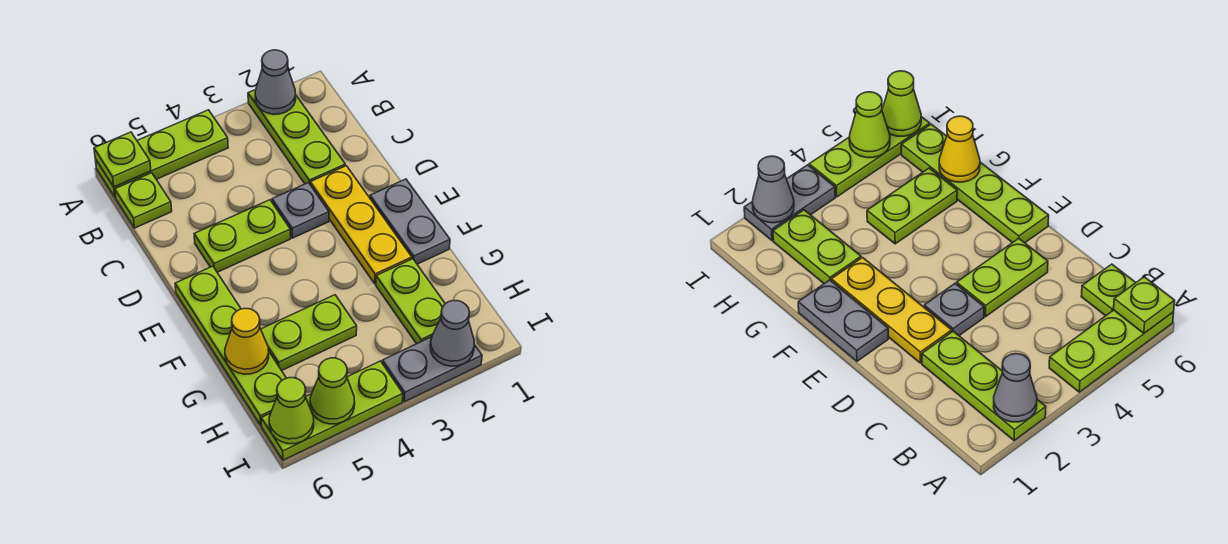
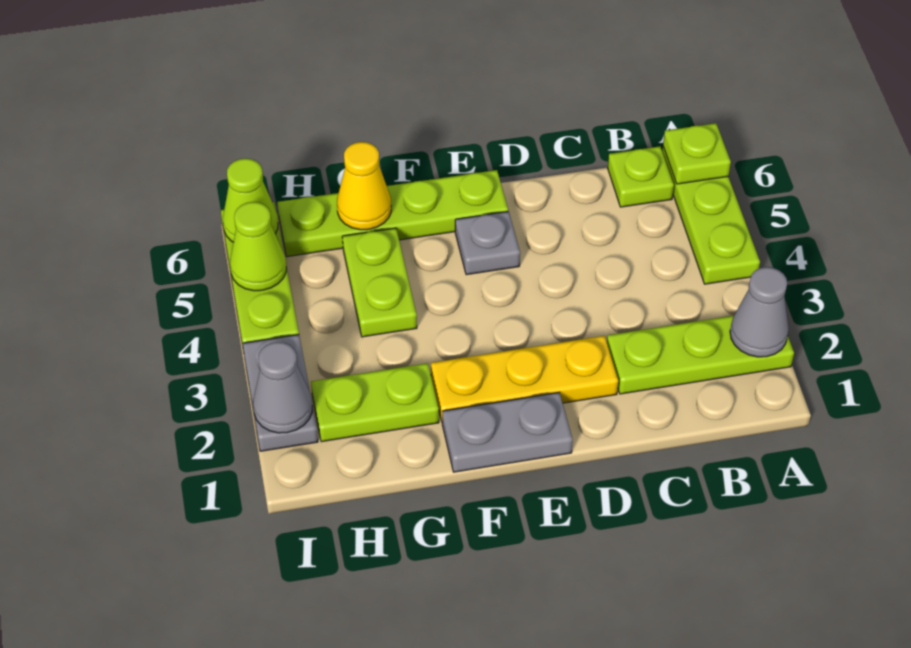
grey 1x1 plate [272,183,329,238] -> grey 1x1 plate moved to [455,211,520,275]
lime 1x2 plate [194,200,290,272] -> none

